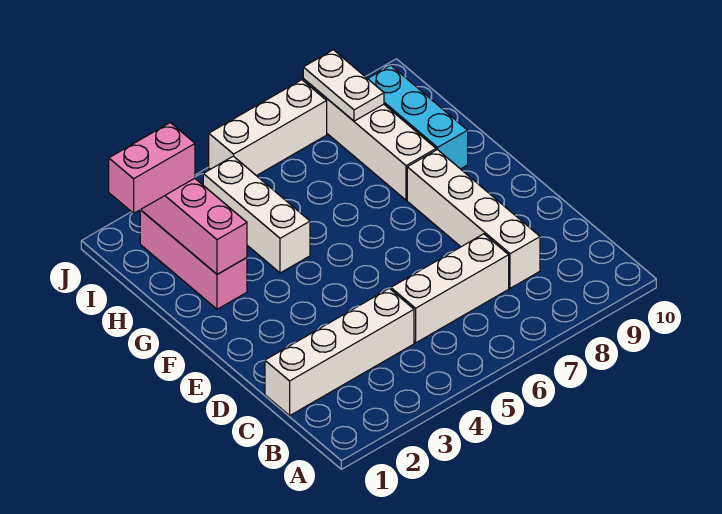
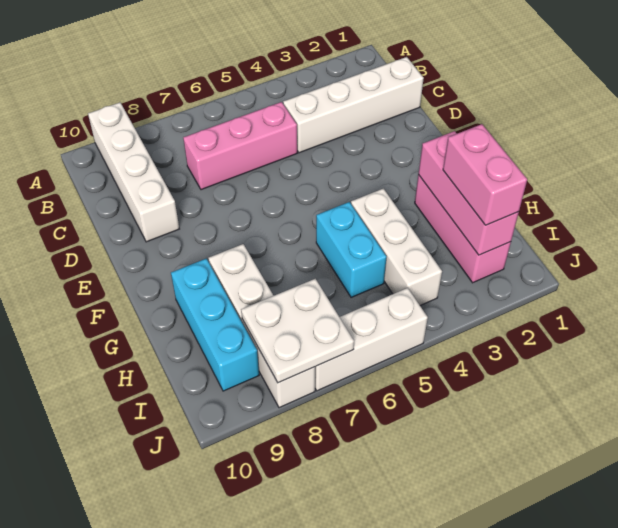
white 1x3 brick [391,234,509,343] -> pink 1x3 brick [183,102,297,190]
white 1x4 brick [407,150,540,288] -> white 1x4 brick moved to [88,102,179,242]
none -> cyan 1x2 brick [316,202,387,298]
pink 1x2 brick [109,123,195,213] -> pink 1x2 brick turned to [443,124,527,225]
white 1x2 plate [303,50,384,121] -> white 2x2 plate [241,279,354,383]

